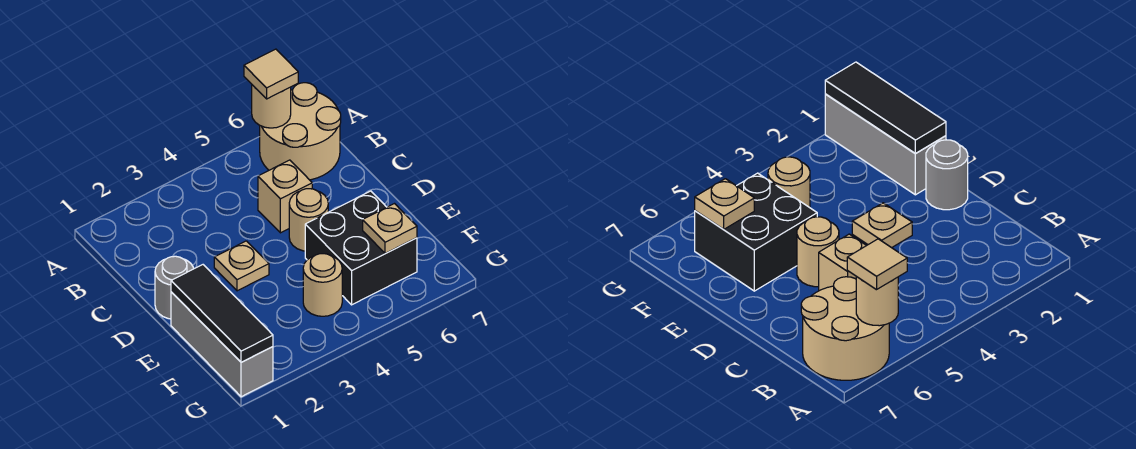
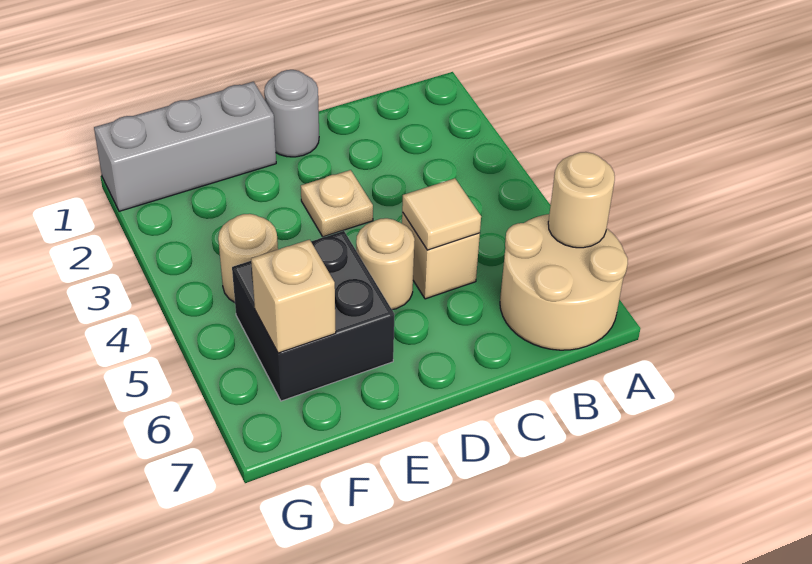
tan 1x1 tile [244,49,298,99] -> tan 1x1 tile moved to [402,178,481,250]
black 1x3 tile [171,265,273,362] -> none
tan 1x1 plate [363,204,417,254] -> tan 1x1 brick [251,240,336,353]

